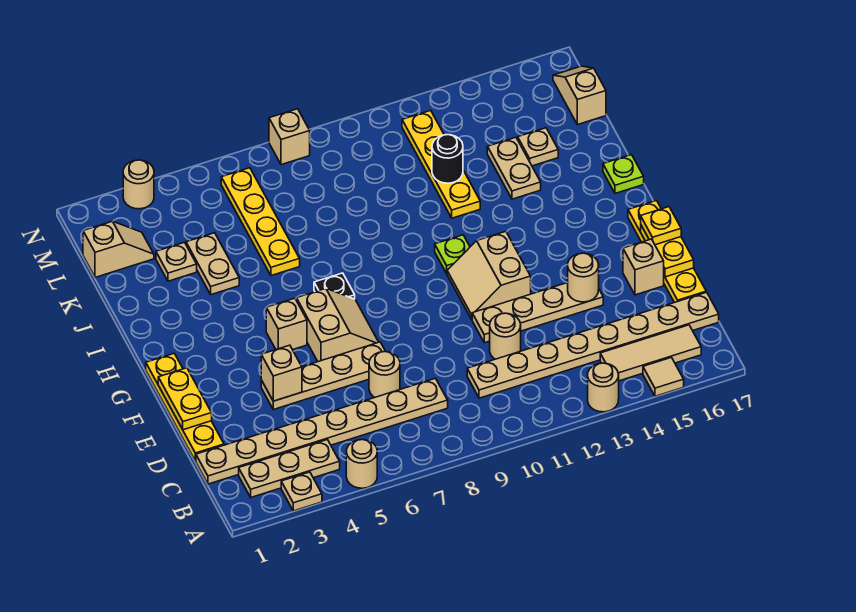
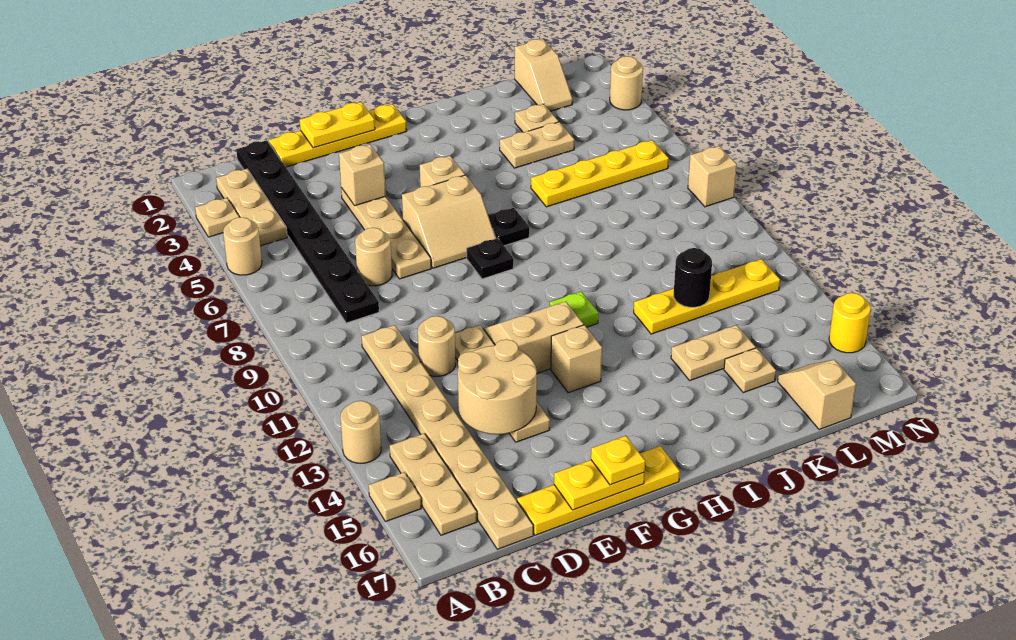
tan 1x1 tile [643,357,684,396] -> tan 1x1 plate [369,472,421,522]
tan 1x3 tile [600,325,701,381] -> tan 1x3 plate [390,433,477,535]
tan 1x8 plate [196,378,448,484] -> black 1x8 plate [236,140,379,323]
tan 1x1 round brick [568,253,599,302] -> tan 2x2 round brick [458,340,537,434]
tan 1x1 brick [623,239,664,295] -> tan 1x1 brick moved to [551,325,602,393]
none -> black 1x1 plate [467,238,513,279]
lime 1x1 plate [603,155,644,193] -> none
tan 1x2 slope [553,66,606,125] -> tan 1x2 slope turned to [778,360,856,430]
none -> yellow 1x1 round brick [829,293,871,353]

